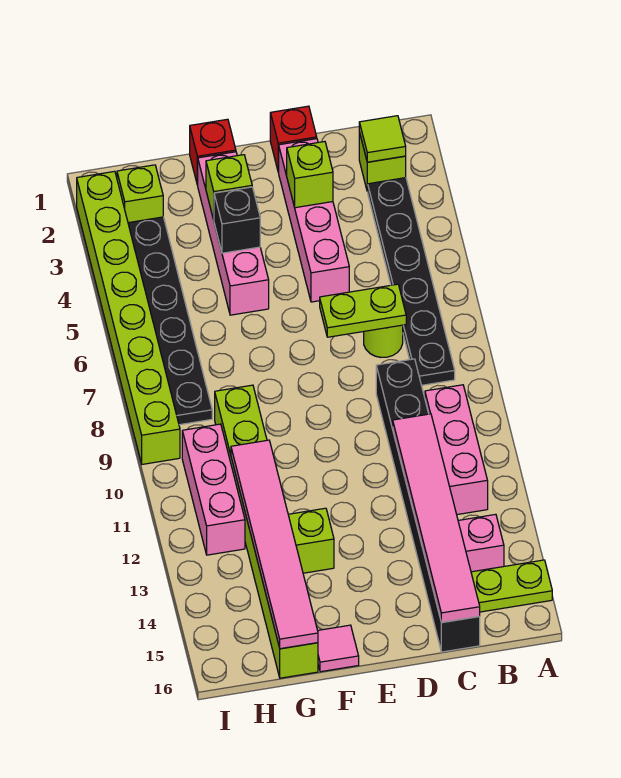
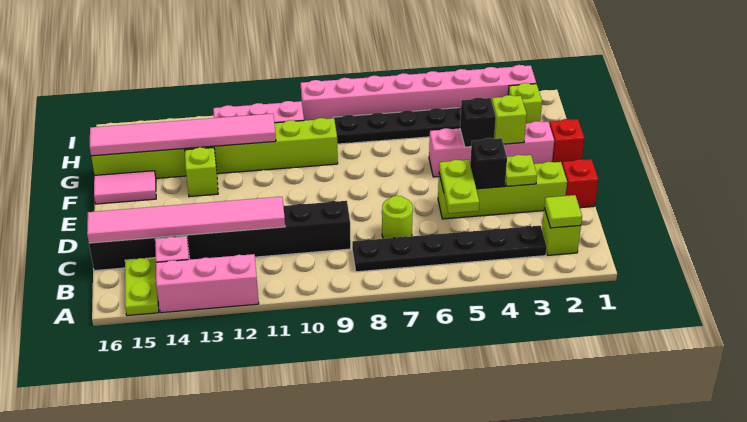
pink 1x3 brick [425,385,488,515] -> pink 1x3 brick moved to [156,254,259,313]
lime 1x2 plate [320,284,406,337] -> lime 1x2 plate moved to [439,160,479,213]
pink 1x4 brick [279,139,349,302] -> lime 1x4 brick [438,162,567,219]
lime 1x1 brick [287,142,333,208] -> lime 1x1 plate [505,155,537,186]
none -> black 1x1 brick [470,138,507,189]
pink 1x1 tile [318,625,359,672] -> pink 1x2 tile [94,171,156,204]
lime 1x8 brick [77,171,180,464] -> pink 1x8 brick [301,65,536,121]

